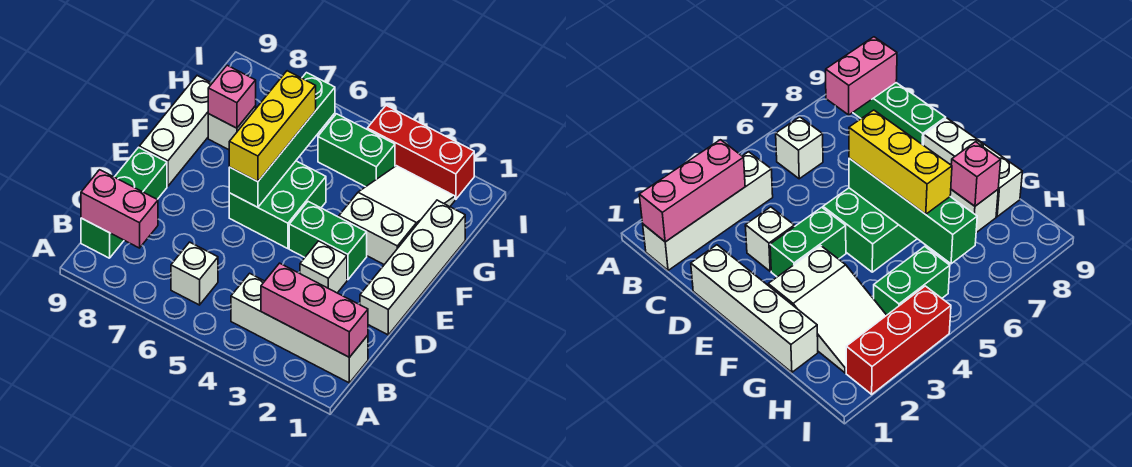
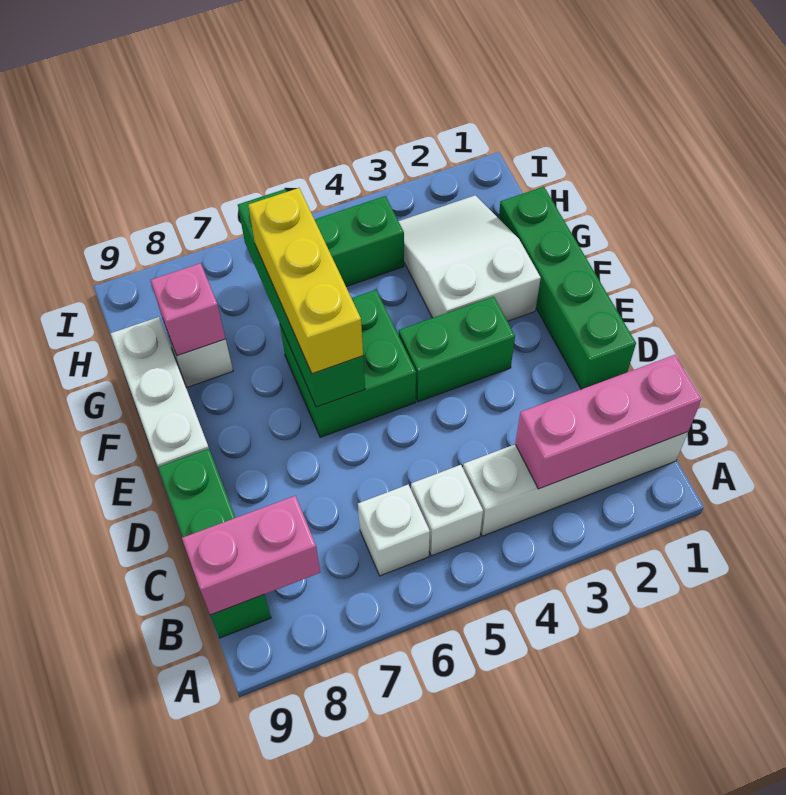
white 1x4 brick [360,200,465,335] -> green 1x4 brick [499,187,636,389]
white 1x1 brick [300,241,347,293] -> white 1x1 brick moved to [411,465,483,556]
red 1x3 brick [367,106,474,199] -> none

